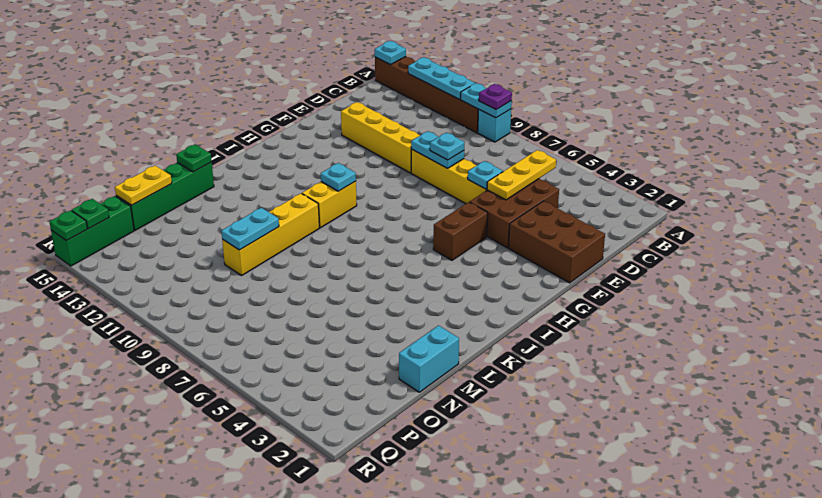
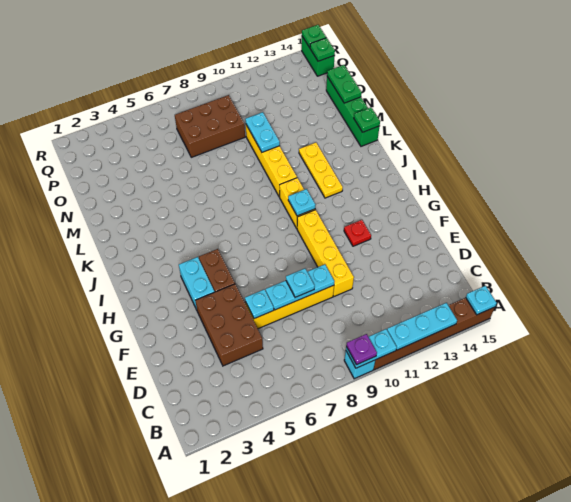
yellow 1x3 plate [487,150,556,200] -> yellow 1x3 plate moved to [299,143,343,198]
brown 2x3 brick [509,201,605,283] -> brown 2x3 brick moved to [175,95,245,157]
cyan 1x2 plate [411,131,464,168] -> cyan 1x3 plate [266,264,335,310]
yellow 1x4 brick [341,102,420,173] -> yellow 1x4 brick turned to [297,210,354,296]
none -> red 1x1 plate [344,220,371,246]
cyan 1x2 brick [399,326,459,392] -> cyan 1x2 brick moved to [179,257,215,310]
yellow 1x2 plate [115,166,172,205] -> green 1x2 plate [327,65,362,103]
green 1x3 brick [51,196,134,266] -> green 1x2 brick [302,37,335,76]

